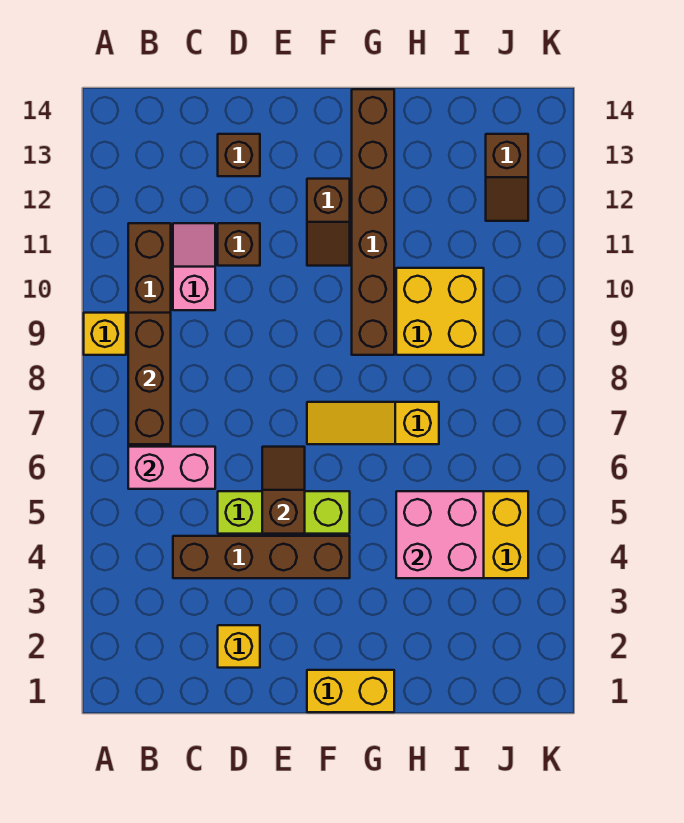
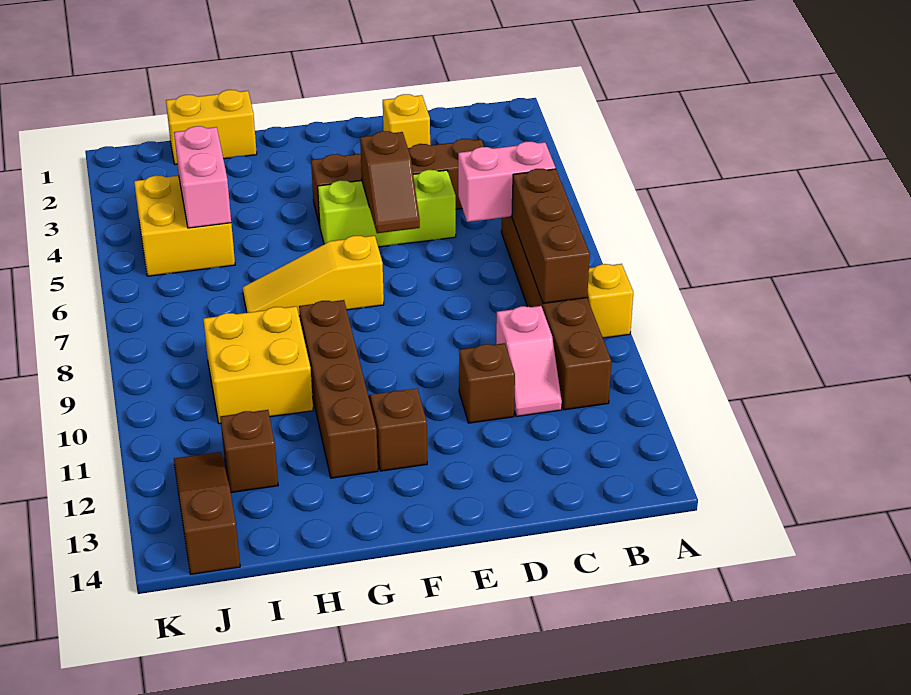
brown 1x1 brick [218,134,260,176] -> brown 1x1 brick moved to [220,410,278,493]
yellow 1x2 brick [307,670,394,712] -> yellow 1x2 brick moved to [166,90,257,164]
yellow 1x3 slope [307,402,439,444] -> yellow 1x3 slope turned to [243,236,384,316]
brown 1x6 brick [352,89,394,355] -> brown 1x4 brick [299,300,378,478]
pink 2x2 brick [396,491,484,578] -> pink 1x2 brick [174,126,231,228]
brown 1x2 slope [486,134,528,221] -> brown 1x3 slope [174,452,240,574]

